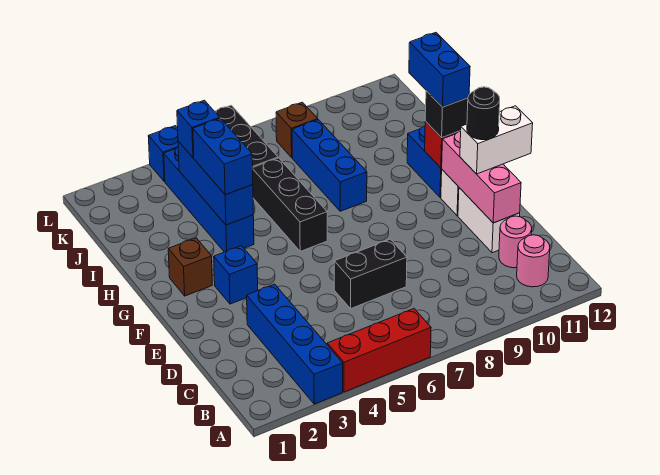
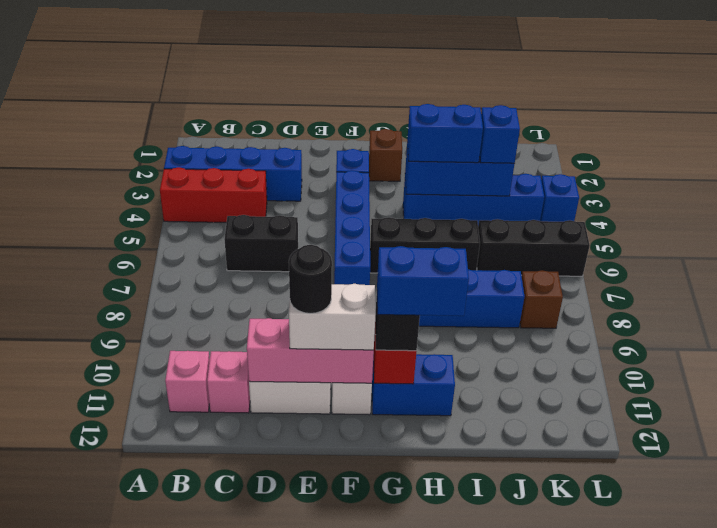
red 1x3 brick [327,309,431,392] -> red 1x3 brick turned to [160,167,267,222]
pink 1x1 round brick [517,235,550,287] -> pink 1x1 brick [165,351,210,412]
pink 1x1 round brick [499,216,532,268] -> pink 1x1 brick [207,351,250,413]
black 1x2 brick [334,239,407,309] -> black 1x2 brick turned to [225,215,298,272]
white 1x2 brick [460,106,533,174] -> white 1x2 brick turned to [289,284,375,350]
none -> blue 1x4 brick [334,171,370,285]

